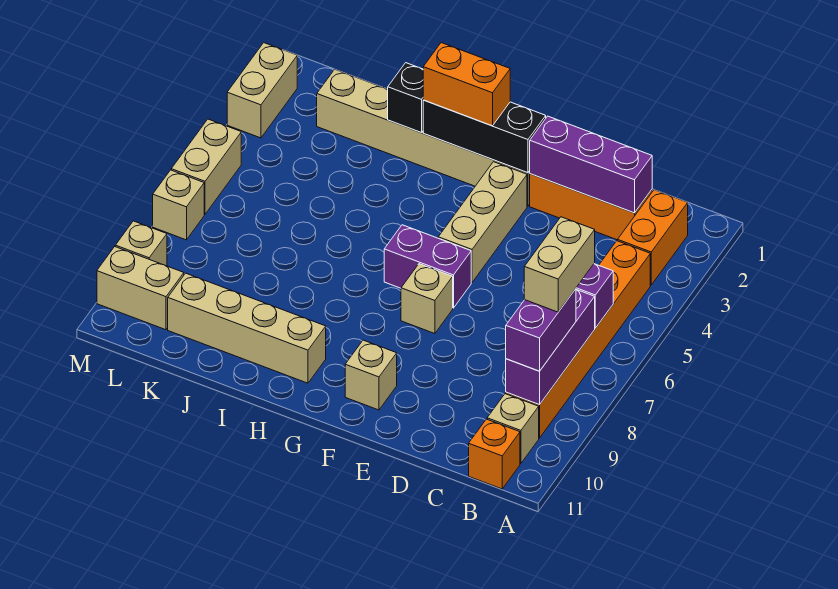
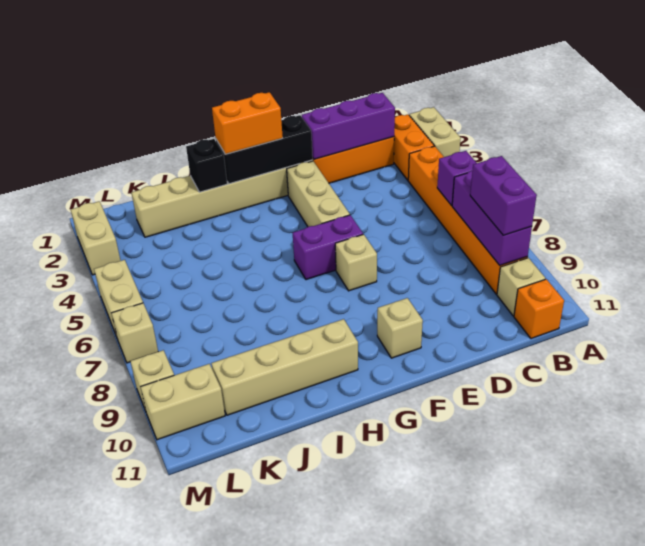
tan 1x2 brick [524,217,595,312] -> tan 1x2 brick moved to [409,107,461,157]

